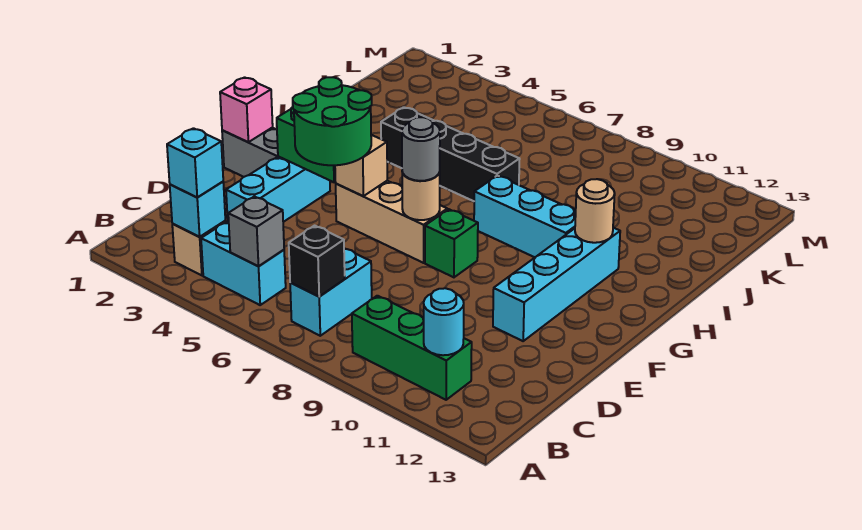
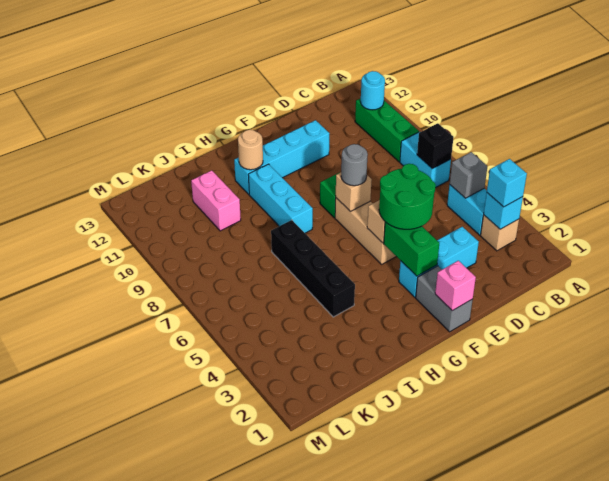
cyan 1x2 brick [290,248,372,336] -> cyan 1x2 brick turned to [400,132,451,187]
tan 1x1 round brick [402,172,440,220] -> tan 1x1 brick [336,172,372,211]
none -> pink 1x2 brick [191,170,241,231]

